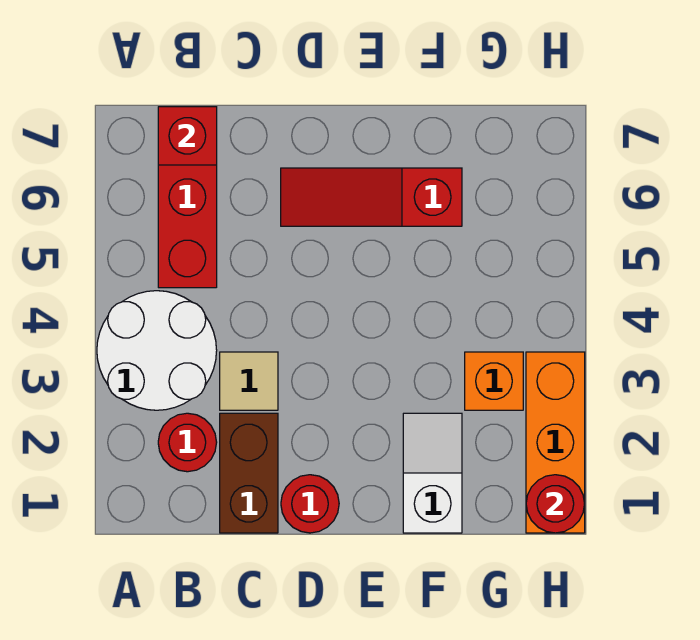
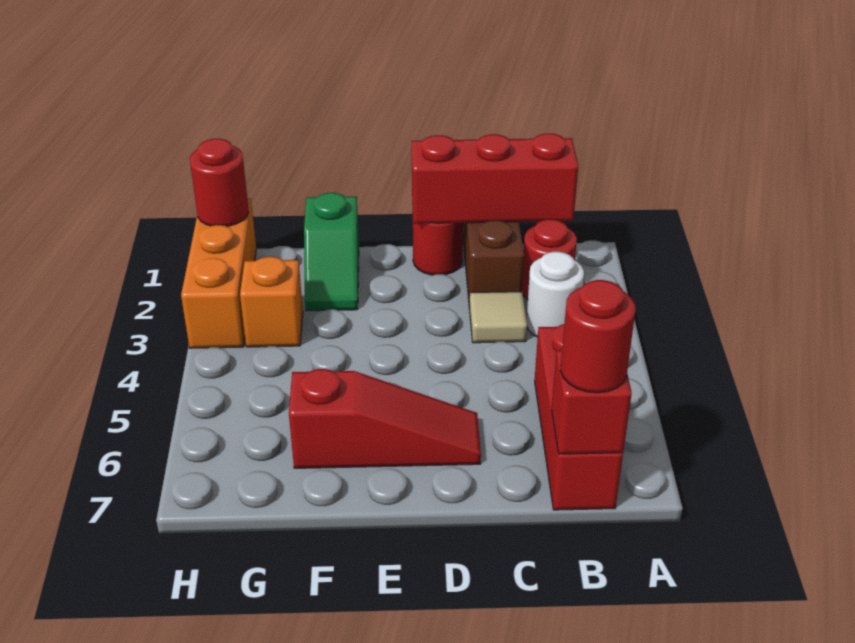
white 2x2 round brick [97,291,217,410] -> white 1x1 round brick [527,252,584,337]
none -> red 1x3 brick [412,134,578,224]
none -> red 1x1 round brick [560,280,635,393]
white 1x2 slope [403,413,462,533] -> green 1x2 slope [304,193,359,311]

